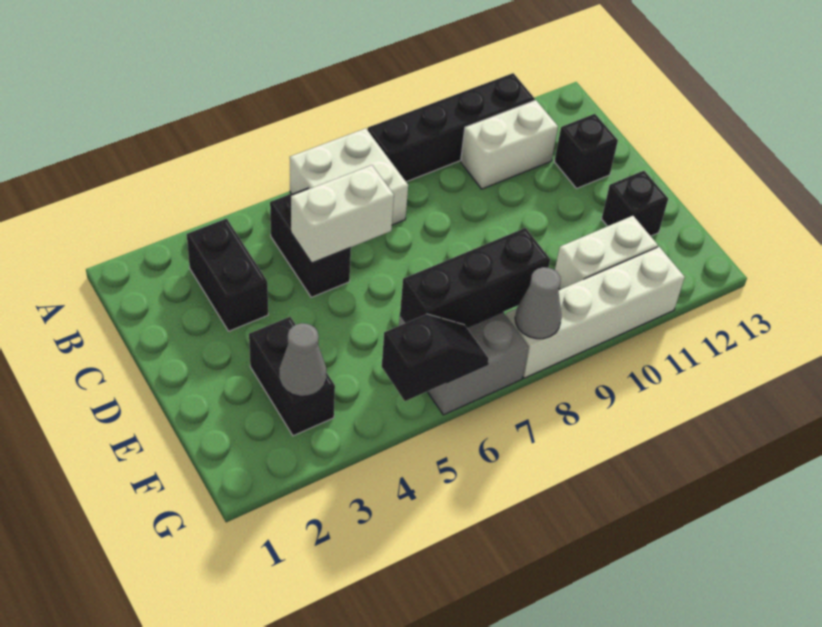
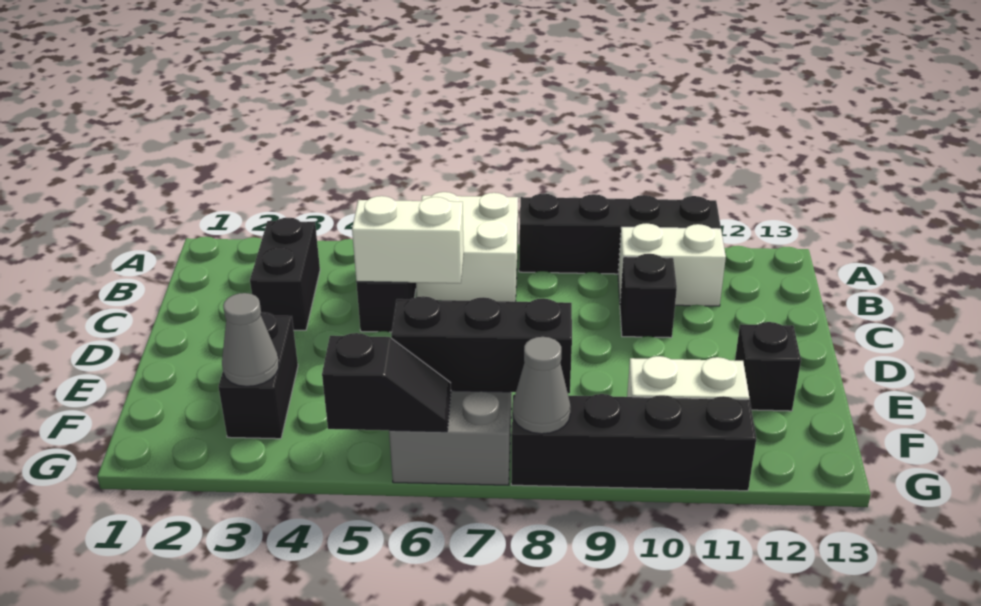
black 1x1 brick [554,114,618,188] -> black 1x1 brick moved to [620,254,677,338]
white 1x4 brick [506,247,685,378] -> black 1x4 brick [511,394,756,491]

